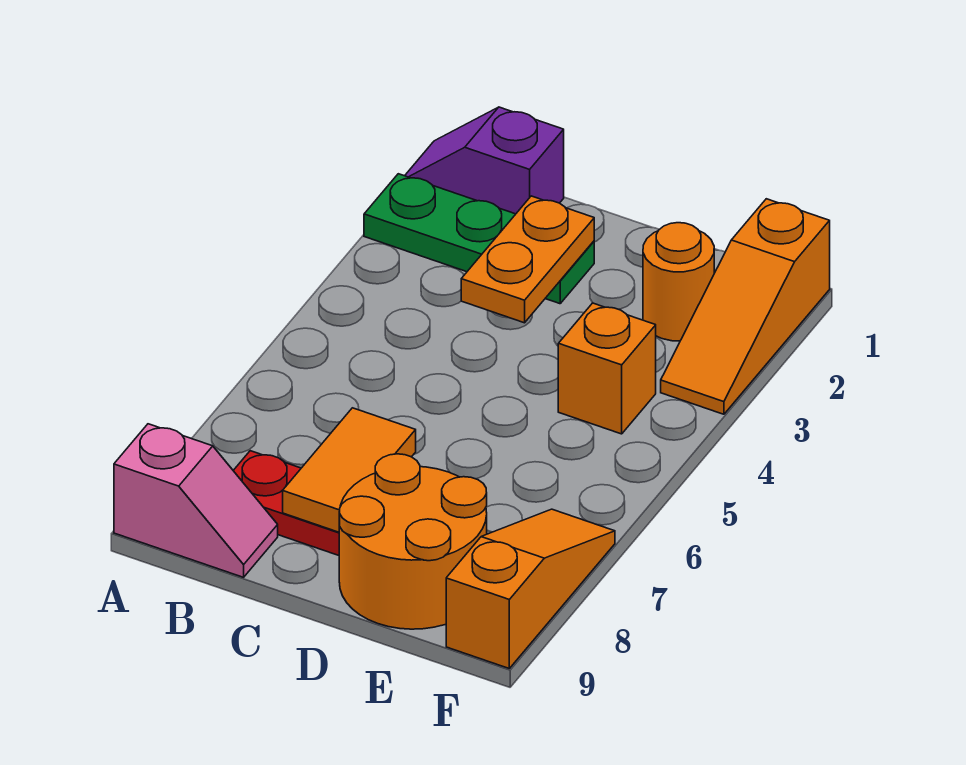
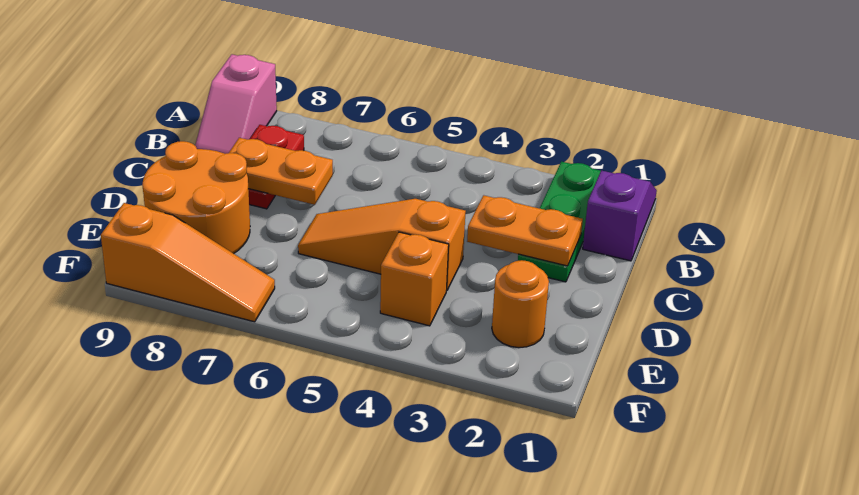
orange 1x2 tile [283,408,416,532] -> orange 1x2 plate [229,138,333,205]
orange 1x3 slope [661,199,830,414] -> orange 1x3 slope moved to [298,199,466,291]

